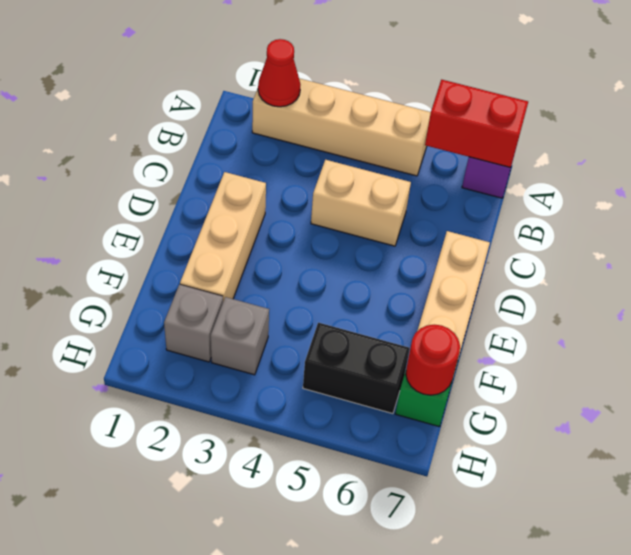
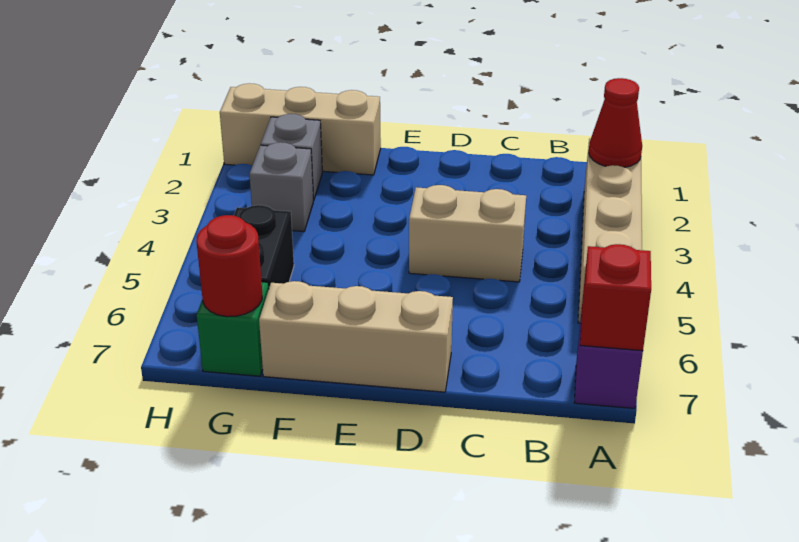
red 1x2 brick [425,80,528,168] -> red 1x1 brick [580,244,651,351]
tan 1x2 brick [311,160,411,246] -> tan 1x2 brick turned to [409,185,526,282]
tan 1x3 brick [180,172,266,301] -> tan 1x3 brick moved to [220,83,381,175]

